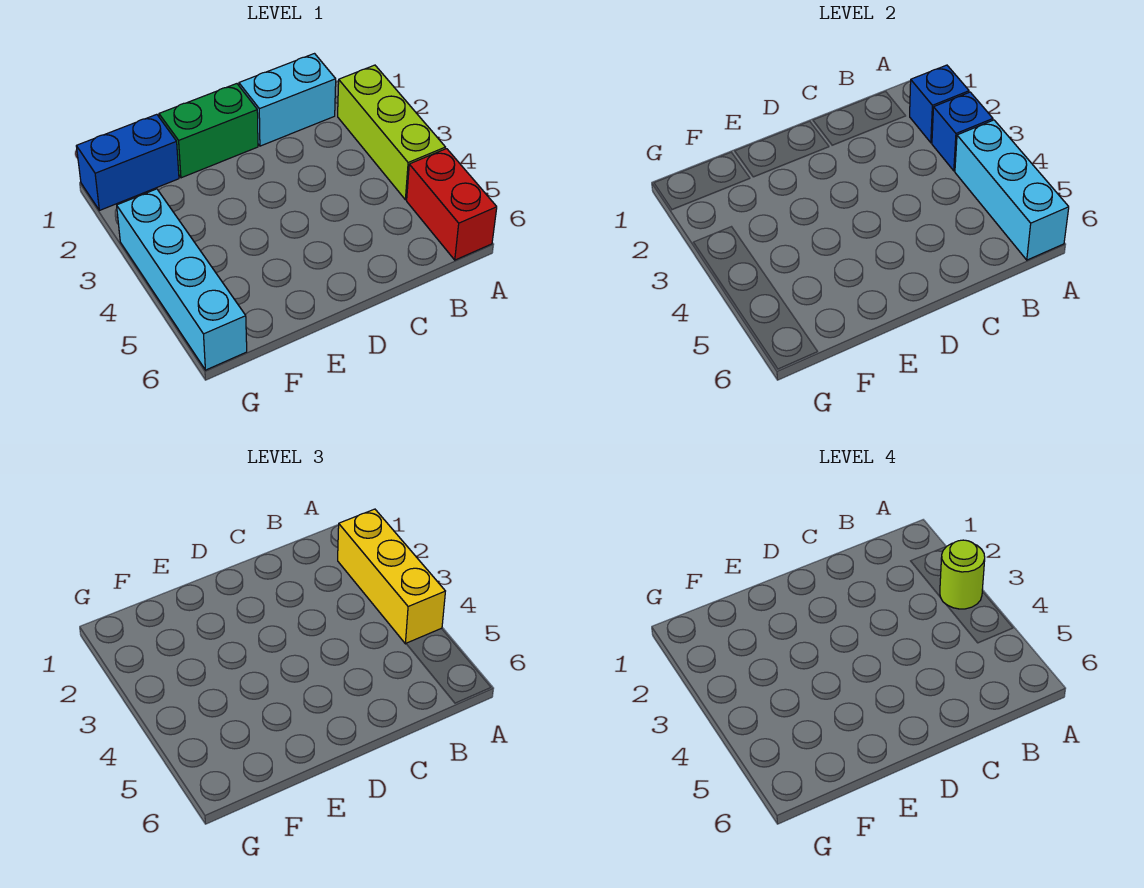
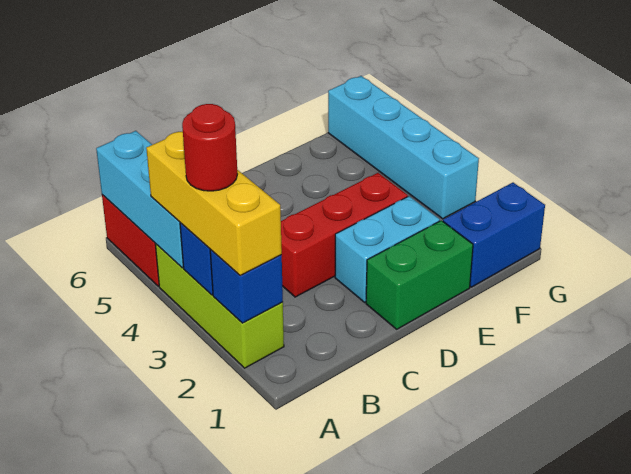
lime 1x1 round brick [940,540,985,609] -> red 1x1 round brick [182,104,237,191]
cyan 1x2 brick [239,54,336,146] -> cyan 1x2 brick moved to [335,196,440,302]
none -> red 1x3 brick [281,173,408,297]

